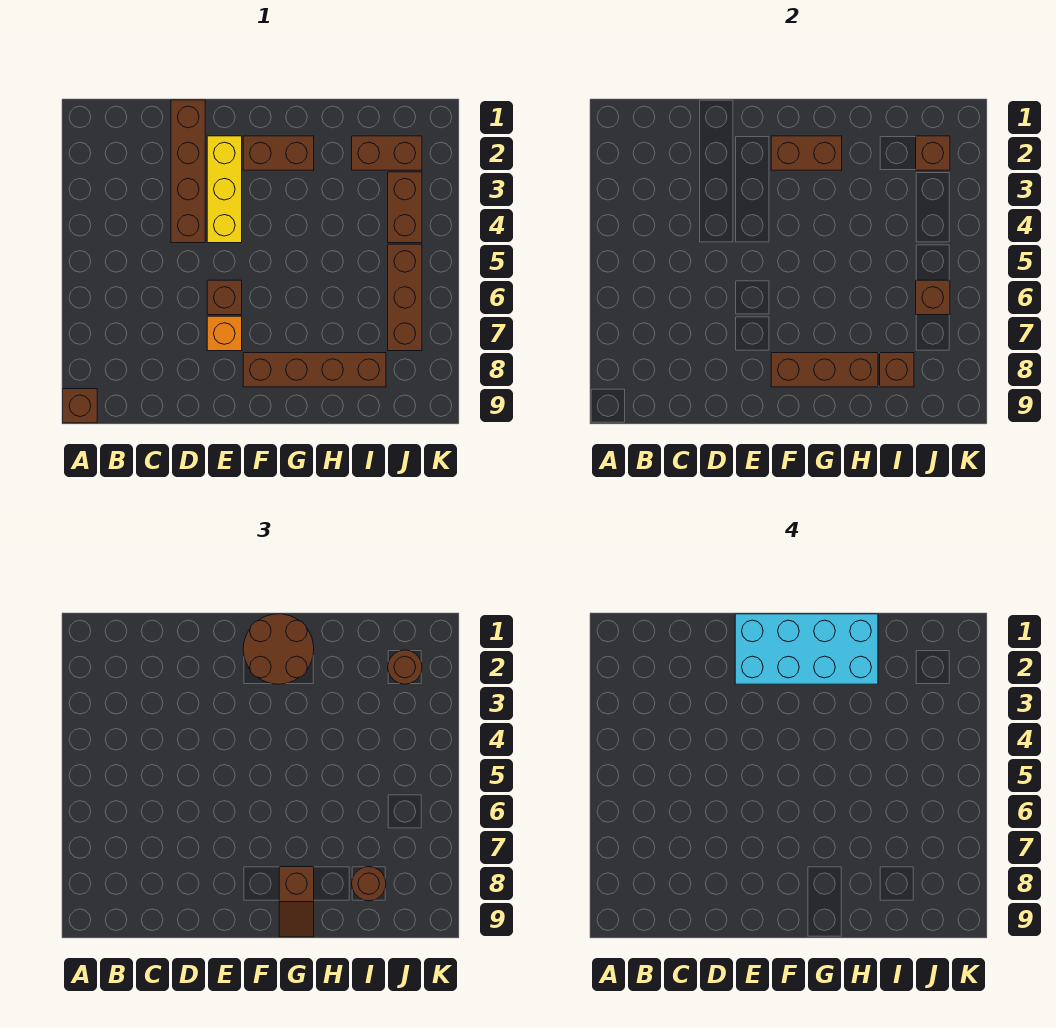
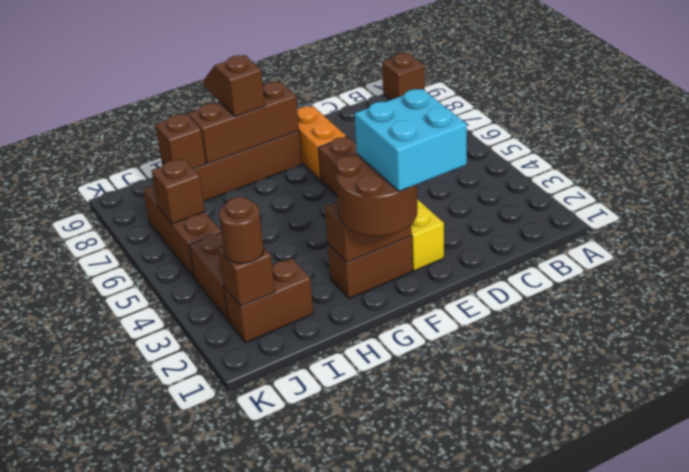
brown 1x4 brick [171,100,205,243] -> none
cyan 2x4 brick [735,614,878,684] -> cyan 2x2 brick [354,89,467,191]
orange 1x1 brick [207,316,242,351] -> orange 1x2 brick [297,106,346,180]
brown 1x1 round brick [352,867,386,901] -> none

